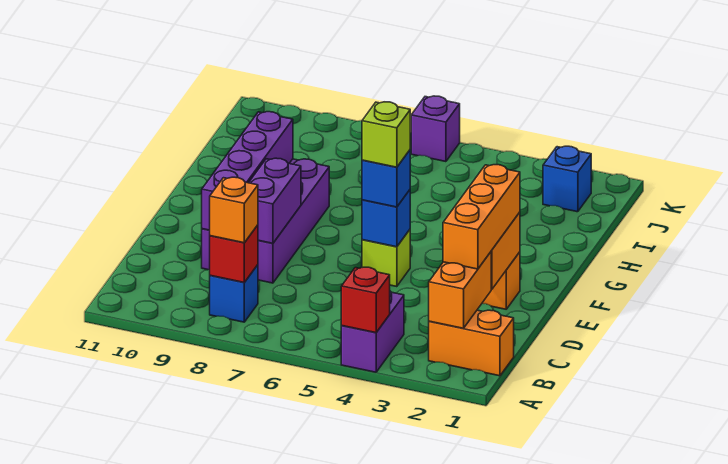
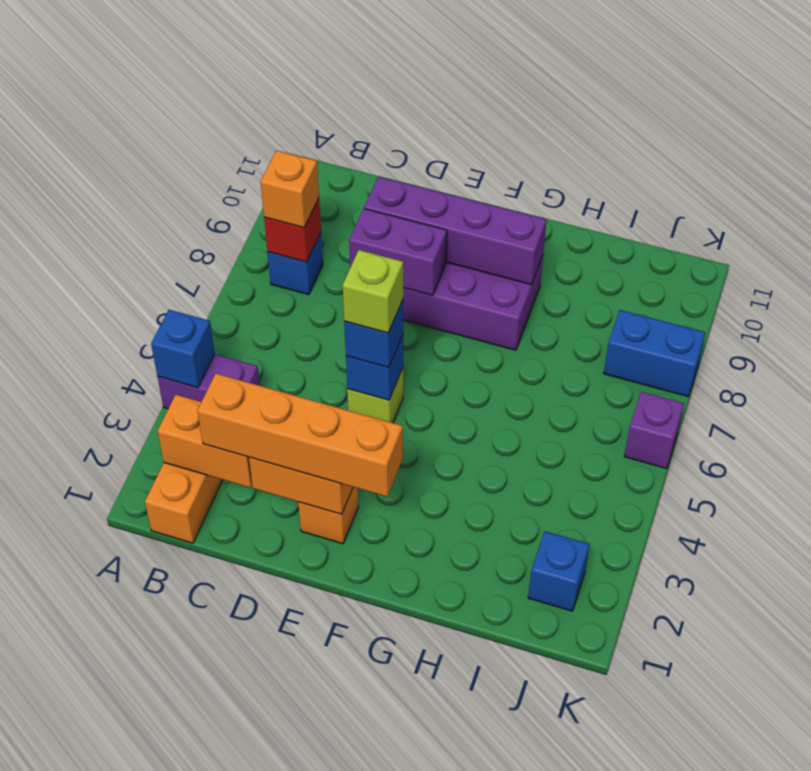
red 1x1 brick [341,267,390,333] -> blue 1x1 brick [151,310,215,388]
orange 1x3 brick [443,165,520,269] -> orange 1x4 brick [198,374,403,497]
none -> blue 1x2 brick [604,310,706,396]

